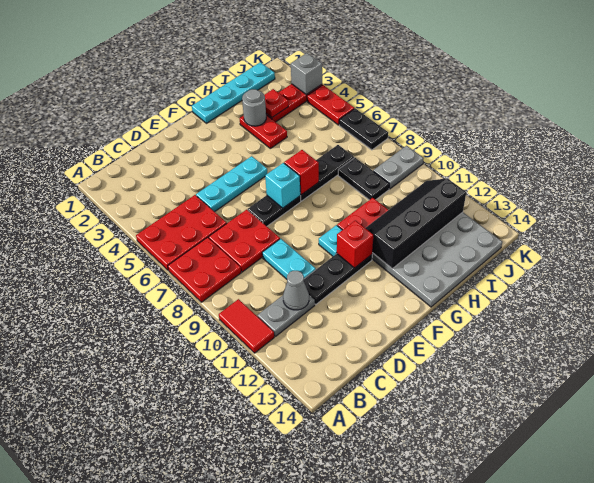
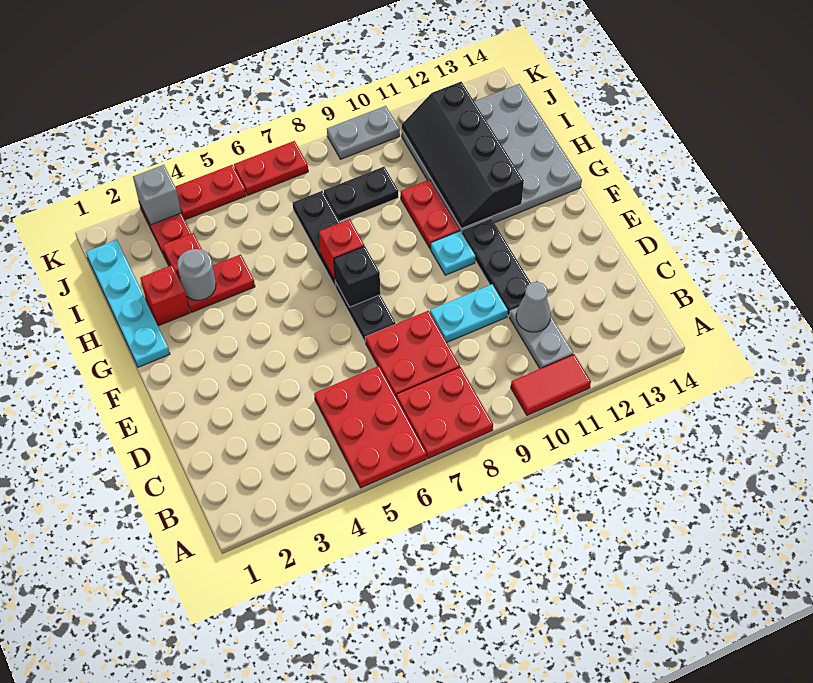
cyan 1x3 plate [196,156,267,212] -> none
cyan 1x1 brick [265,163,300,208] -> black 1x1 brick [334,246,380,307]
red 1x1 brick [337,220,374,268] -> red 1x1 brick moved to [141,265,190,326]
grey 1x2 plate [373,146,424,189] -> grey 1x2 plate turned to [327,106,400,159]
black 1x2 plate [339,108,388,150] -> red 1x2 plate [234,141,308,195]

